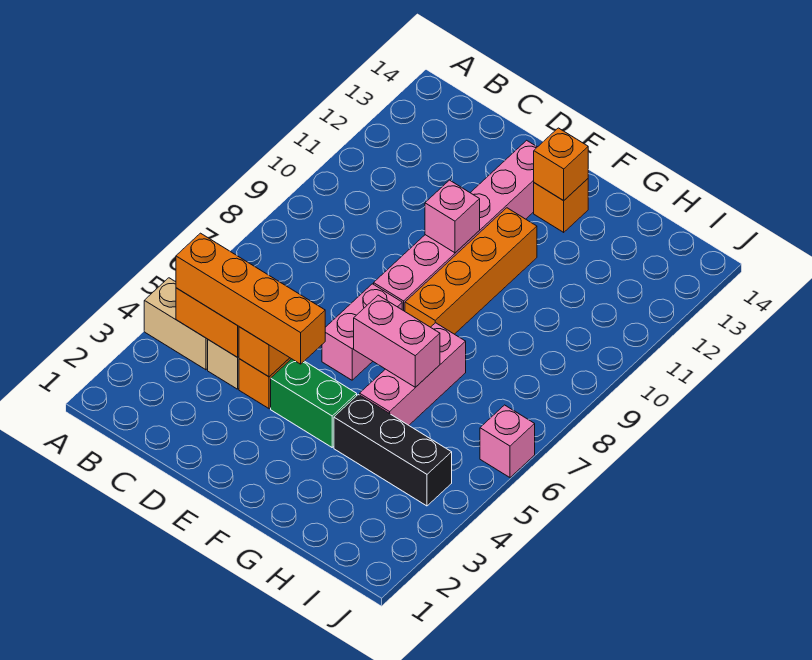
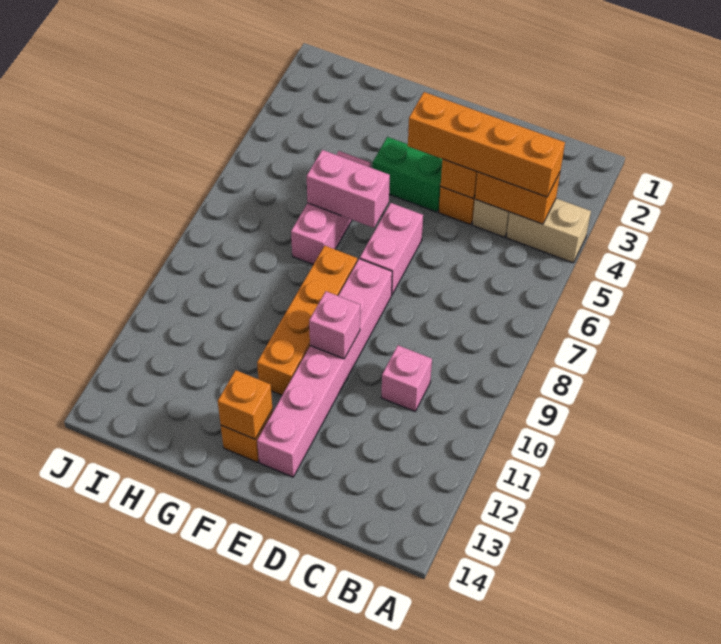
black 1x3 brick [334,395,452,506] -> none
pink 1x1 brick [480,405,535,477] -> pink 1x1 brick moved to [381,345,432,411]

